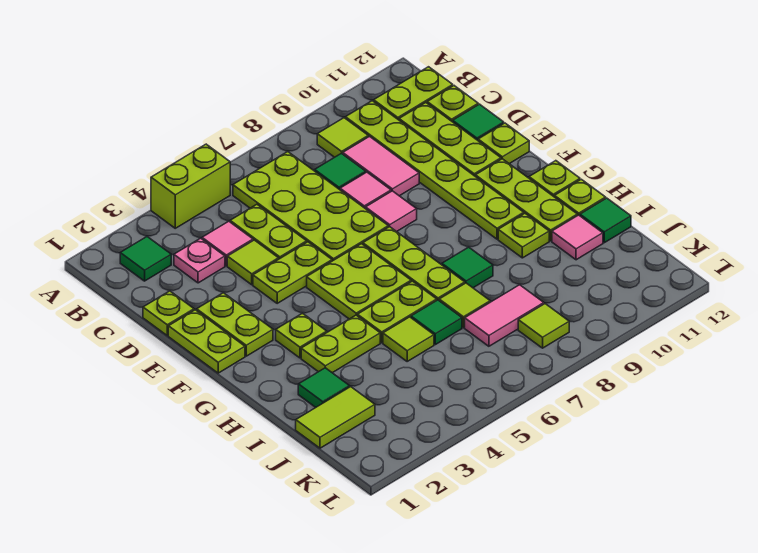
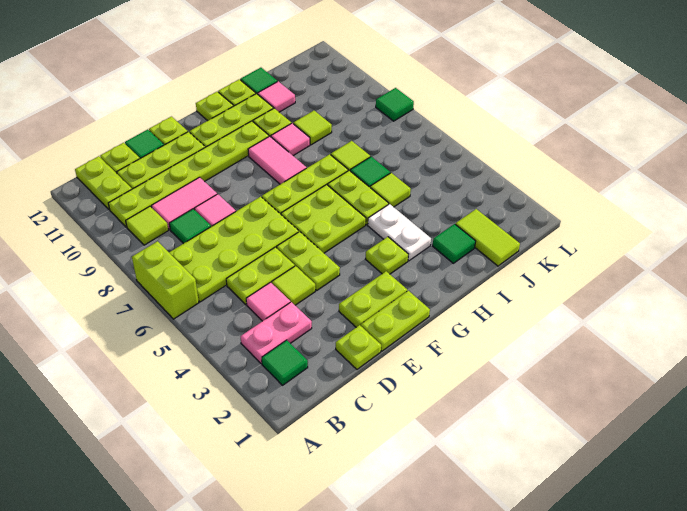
lime 1x2 brick [151,144,230,228] -> lime 1x2 brick moved to [132,241,199,319]
pink 1x1 plate [174,238,225,283] -> pink 1x2 plate [240,302,312,364]
pink 1x1 tile [366,191,417,232] -> pink 1x1 tile moved to [271,123,310,156]
lime 1x2 plate [301,315,380,373] -> white 1x2 plate [368,204,431,261]
green 1x1 tile [442,247,493,288] -> green 1x1 tile moved to [376,88,414,121]
pink 1x2 tile [465,285,544,346] -> pink 1x2 tile moved to [248,136,306,184]
lime 1x1 tile [518,304,569,348] -> lime 1x1 tile moved to [293,111,332,145]

